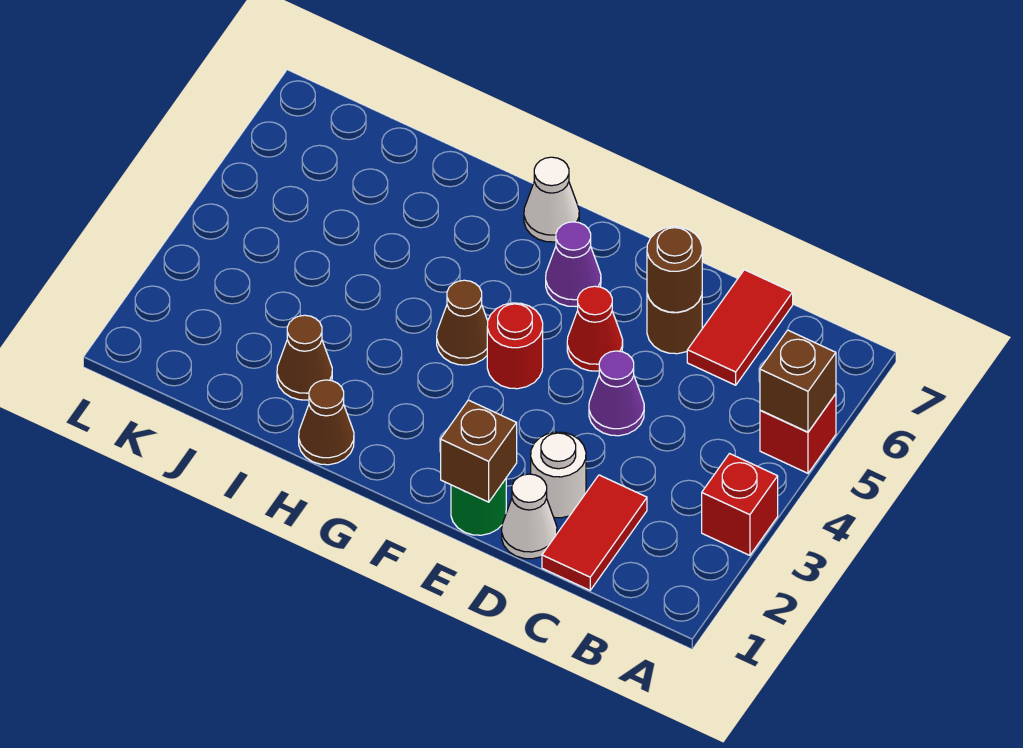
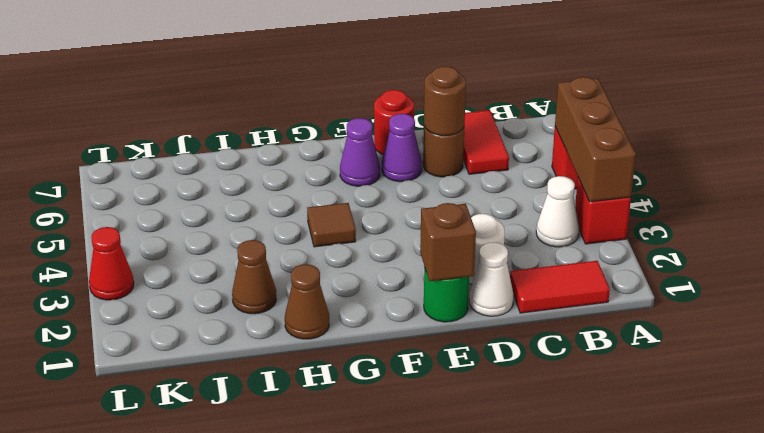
brown 1x1 brick [760,330,836,432] -> brown 1x3 brick [555,77,636,202]
red 1x2 tile [542,475,647,590] -> red 1x2 tile turned to [510,261,610,313]
purple 1x1 cone [589,351,644,436] -> purple 1x1 cone moved to [382,114,422,182]
red 1x1 cone [567,286,623,371] -> red 1x1 cone moved to [89,227,134,300]
red 1x1 round brick [487,303,543,389] -> red 1x1 round brick moved to [374,90,414,154]
brown 1x1 cone [437,280,488,365] -> brown 1x1 tile [307,203,356,247]
white 1x1 cone [524,157,579,242] -> white 1x1 cone moved to [536,176,579,247]

